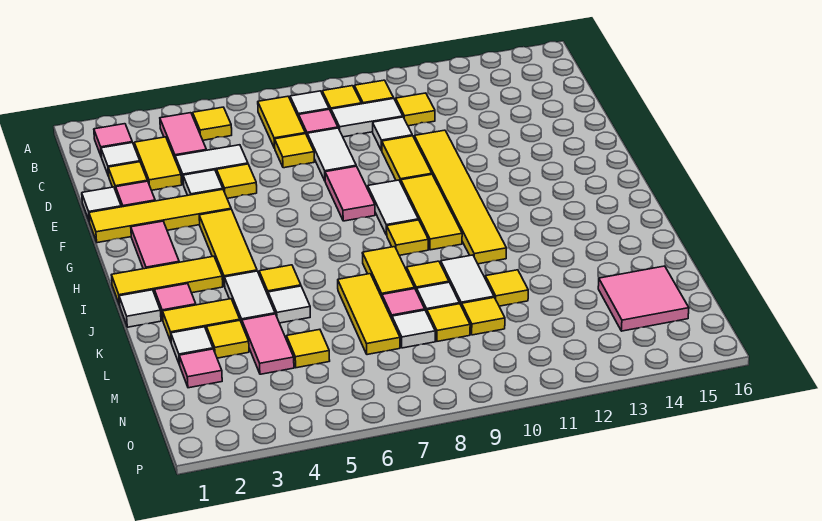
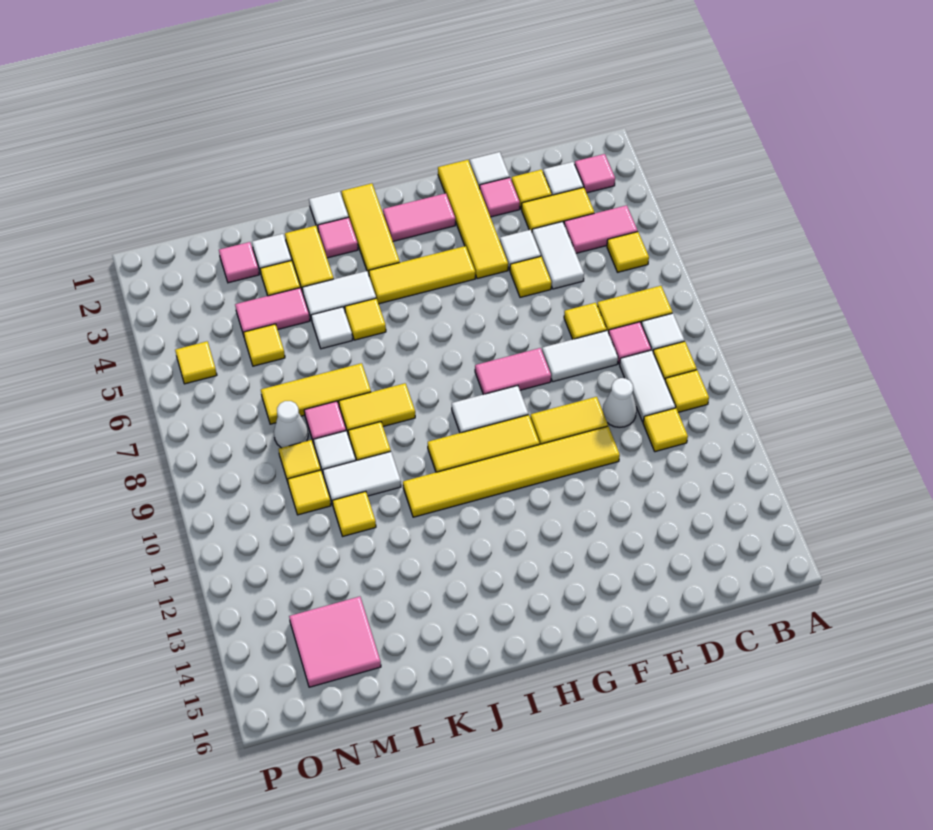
white 1x1 tile [373,117,412,151] -> white 1x1 cone [603,378,637,427]
yellow 1x1 tile [387,220,428,255] -> yellow 1x1 tile moved to [175,341,217,384]
white 1x1 tile [392,310,435,348] -> white 1x1 cone [274,401,308,448]

